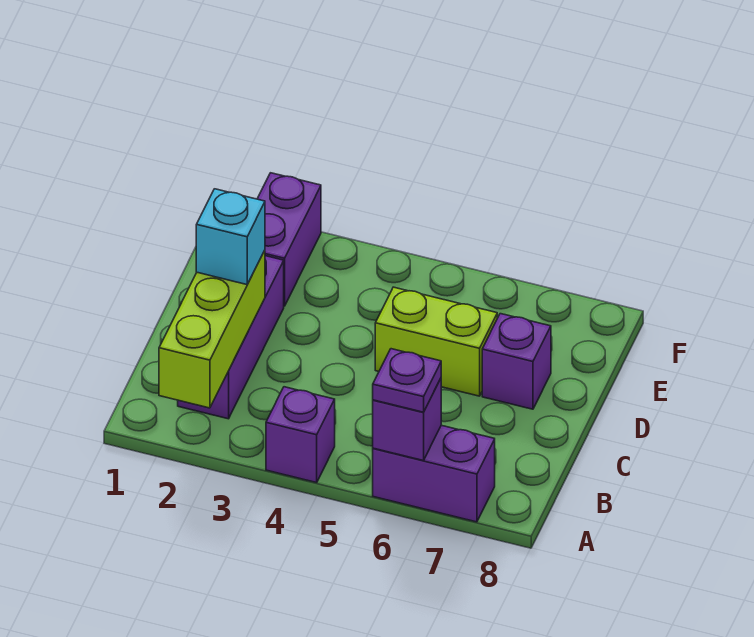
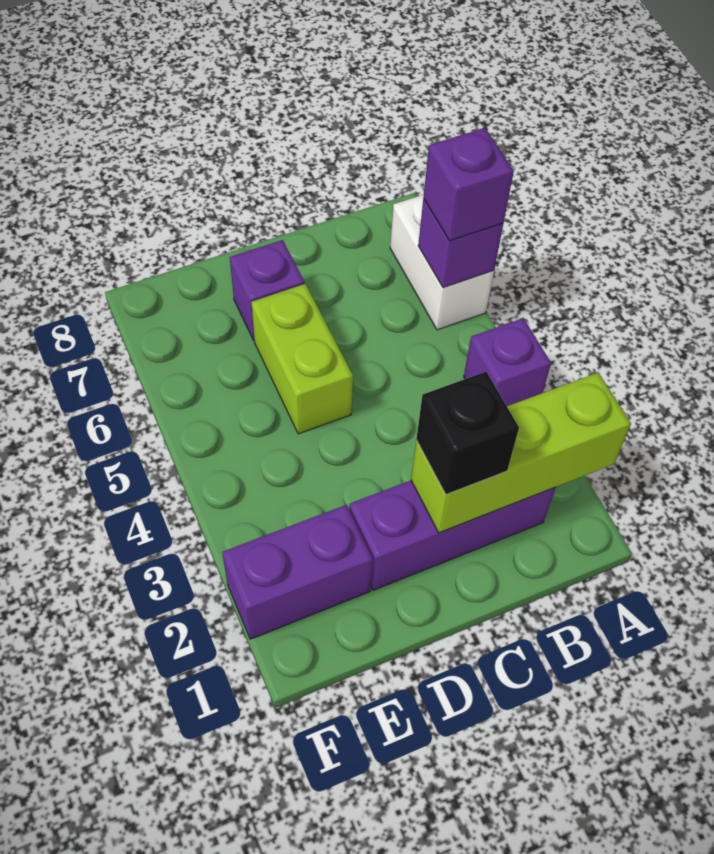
purple 1x2 brick [373,425,495,522] -> white 1x2 brick [390,195,494,330]
purple 1x1 plate [373,349,441,412] -> purple 1x1 brick [423,128,514,241]
cyan 1x1 brick [196,189,265,285] -> black 1x1 brick [416,372,519,495]

